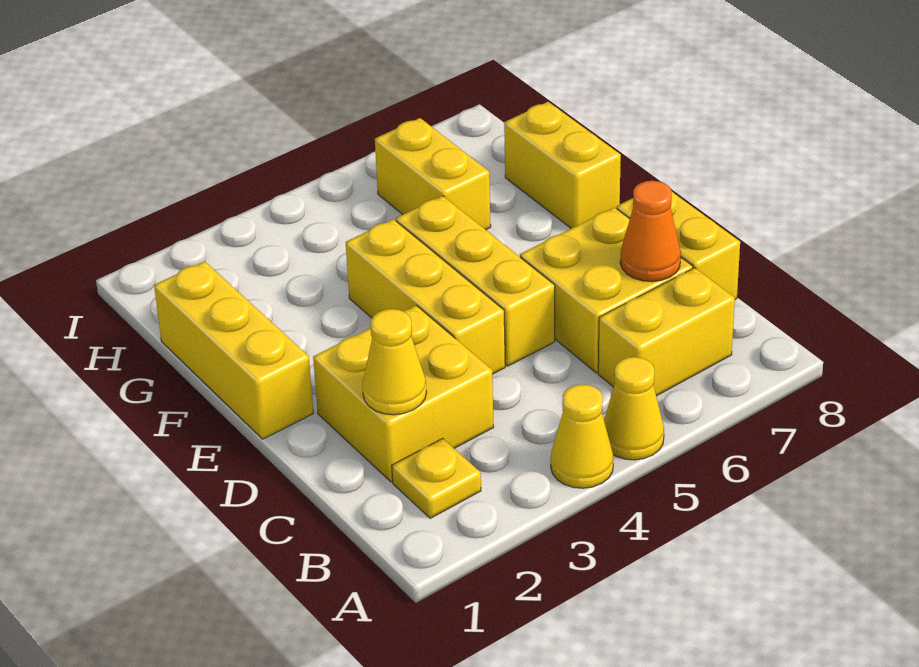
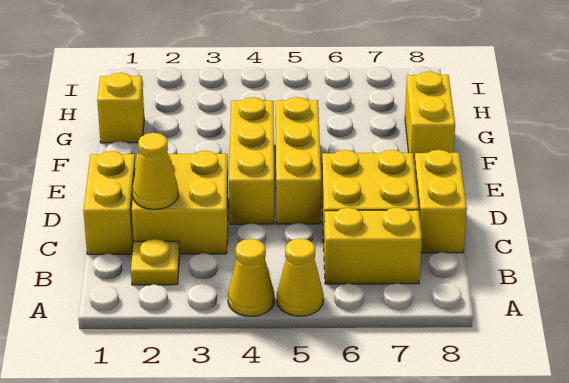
orange 1x1 cone [620,181,681,282] -> none
yellow 1x3 brick [154,261,313,439] -> yellow 1x1 brick [97,73,144,143]
yellow 1x2 brick [375,118,491,230] -> yellow 1x2 brick moved to [83,151,136,254]

